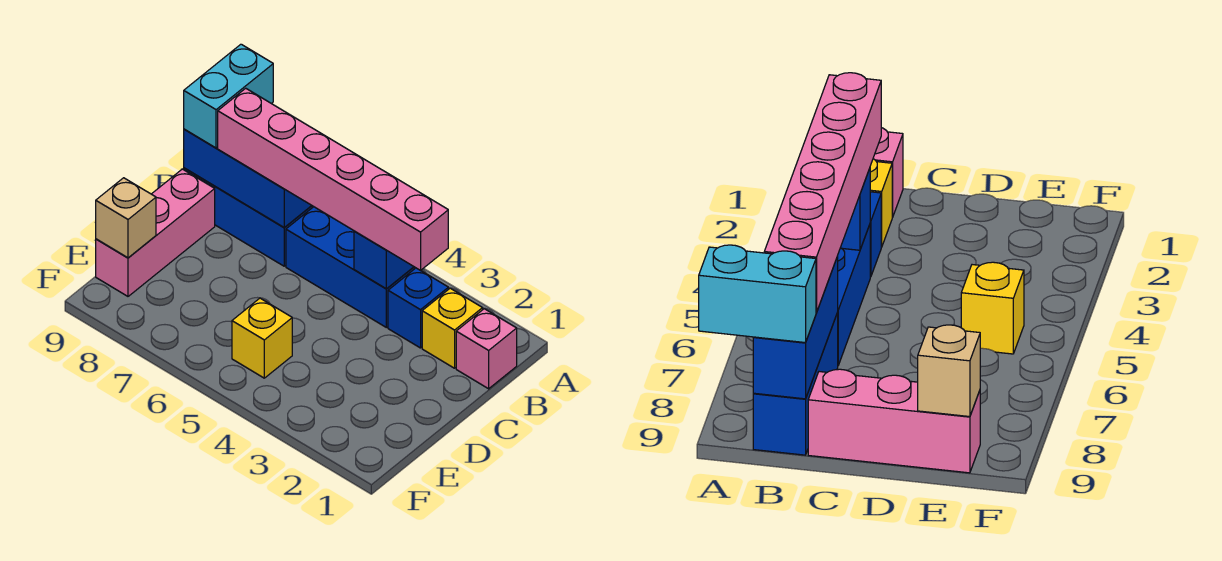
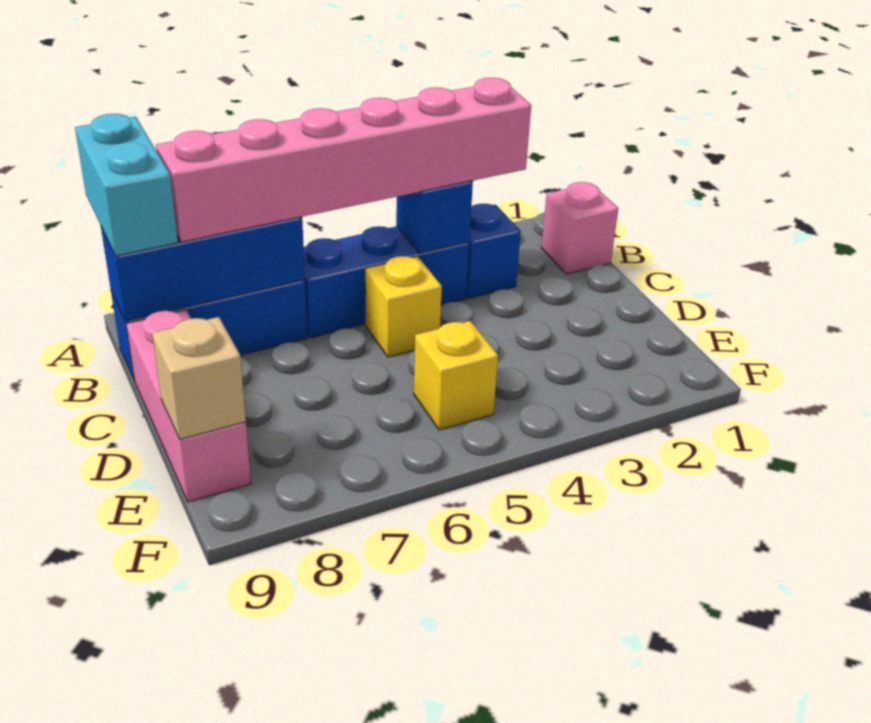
yellow 1x1 brick [422,288,483,368] -> yellow 1x1 brick moved to [365,256,442,357]

